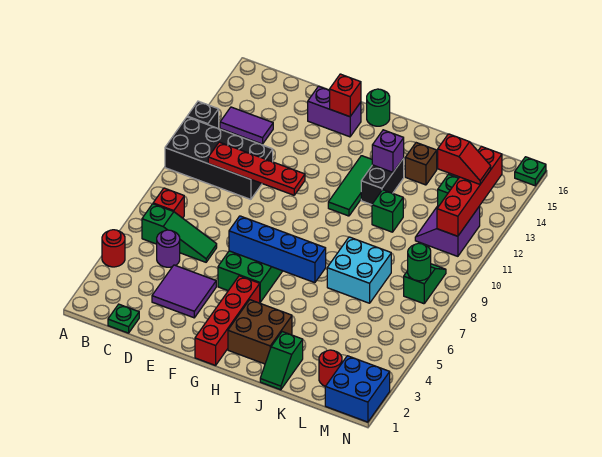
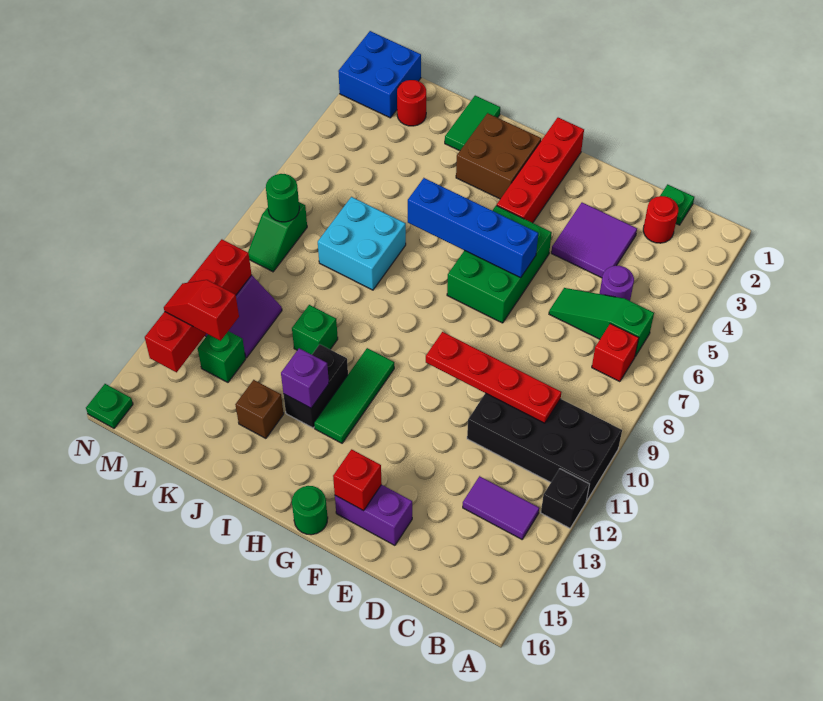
red 1x1 round brick [102,230,125,267] -> red 1x1 round brick moved to [643,196,678,243]
green 1x2 slope [260,332,303,390] -> green 1x2 tile [445,96,500,151]

